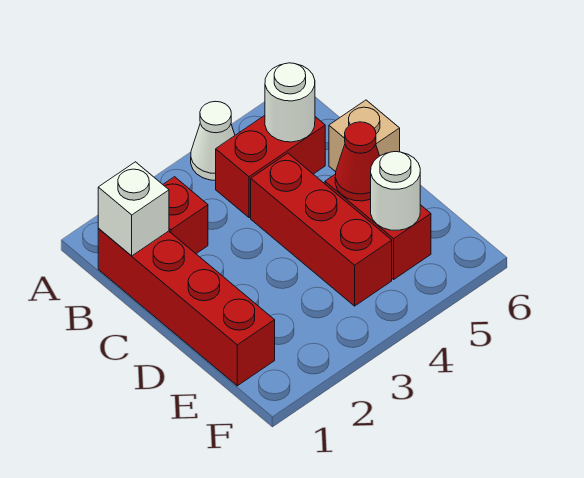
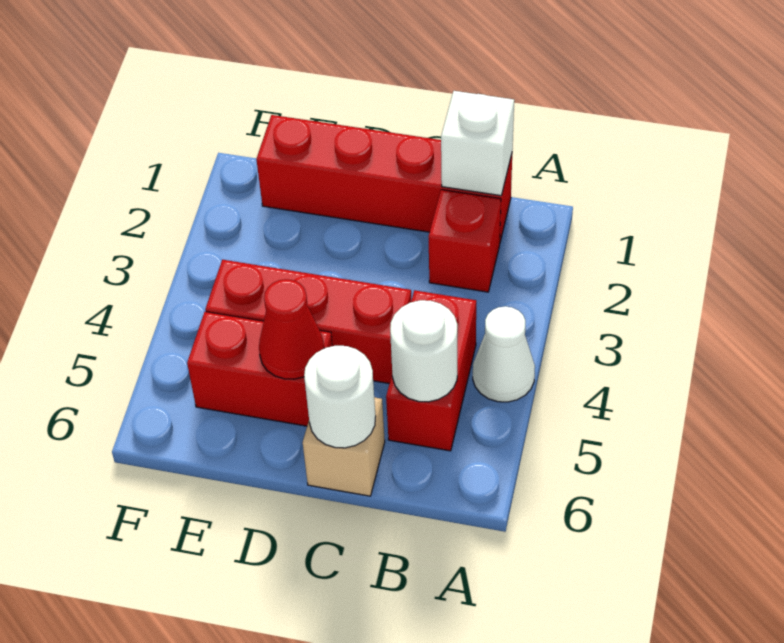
white 1x1 round brick [371,152,420,230] -> white 1x1 round brick moved to [304,346,376,448]

